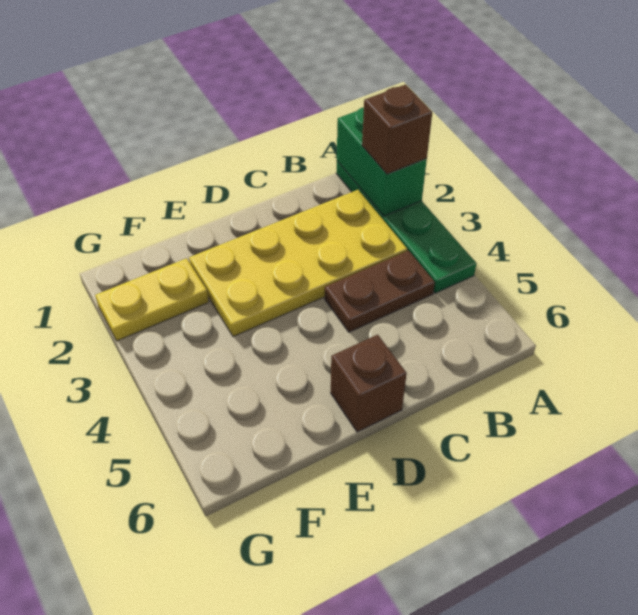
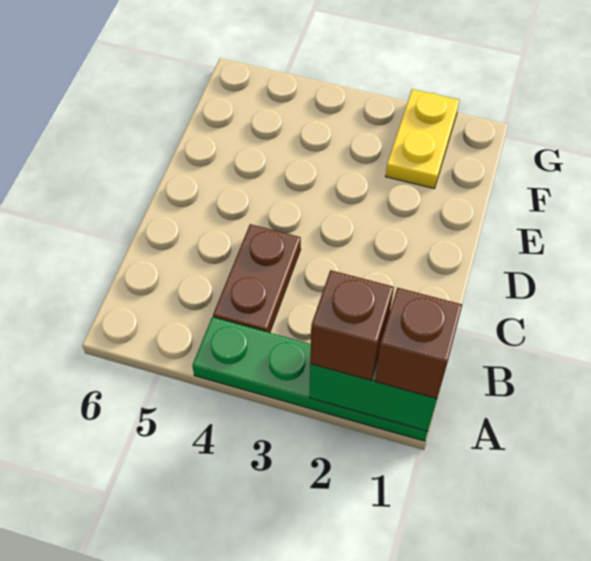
yellow 2x4 plate [189,190,407,337] -> none
brown 1x1 brick [331,335,407,432] -> brown 1x1 brick moved to [375,288,462,399]

